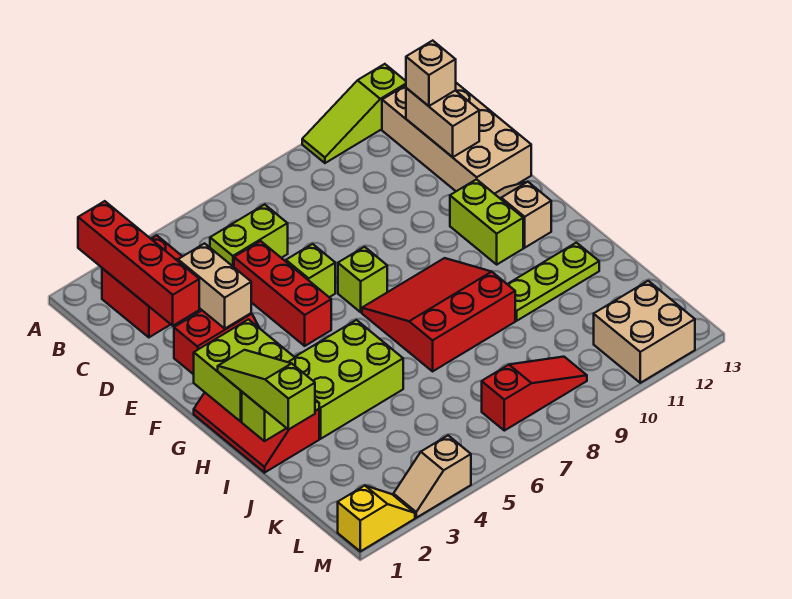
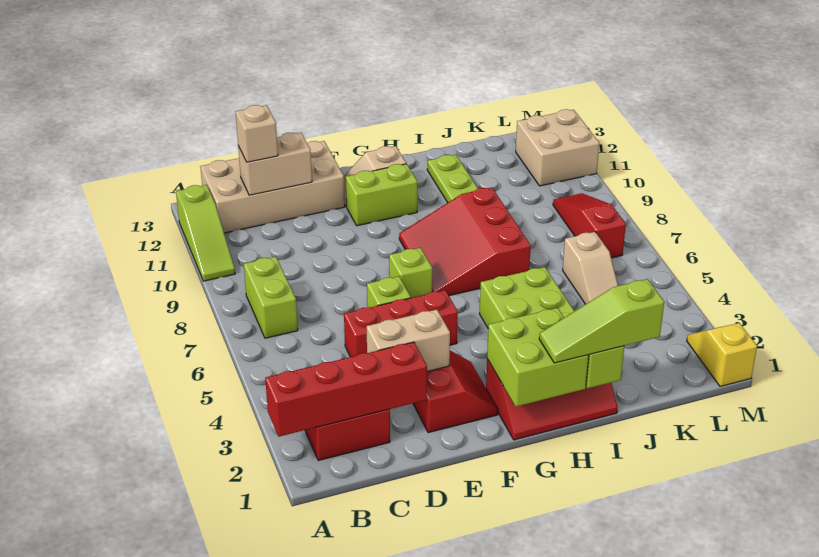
lime 1x2 brick [210,204,288,267] -> lime 1x2 brick moved to [244,257,298,338]
tan 1x2 slope [394,436,471,518] -> tan 1x2 slope moved to [563,232,618,304]

